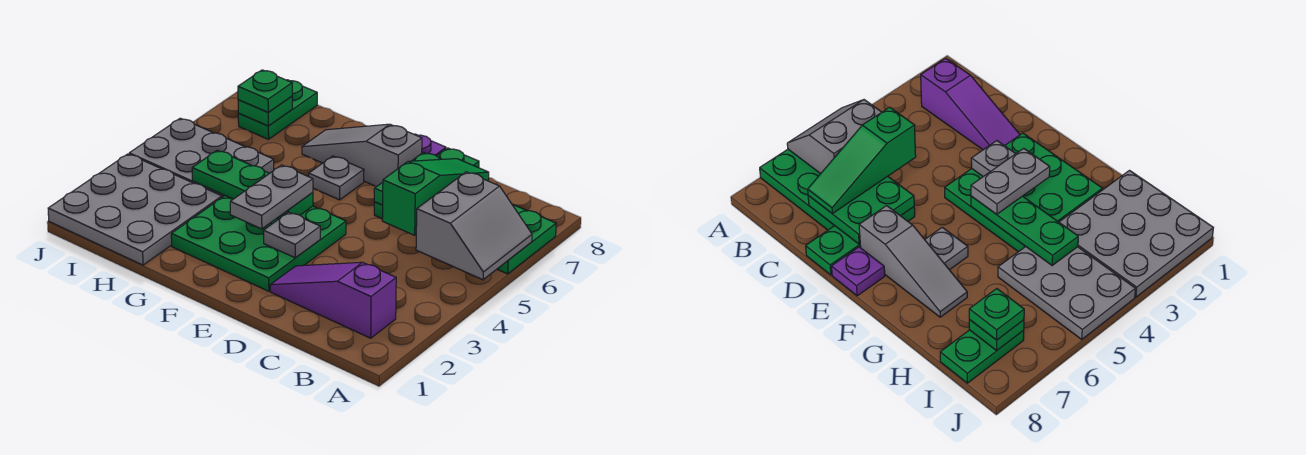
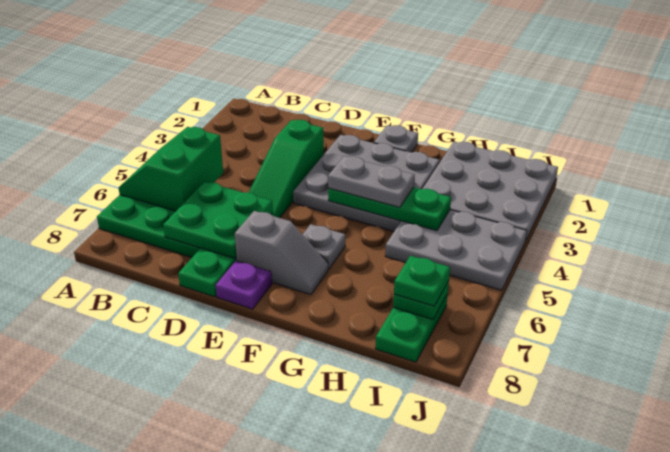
grey 2x2 slope [416,172,532,280] -> green 2x2 slope [119,127,223,211]
purple 1x3 slope [270,262,396,338] -> none
green 1x3 slope [382,159,489,235] -> green 1x3 slope moved to [249,120,324,218]
green 3x3 plate [171,196,346,291] -> grey 3x3 plate [293,135,440,231]
grey 1x1 plate [263,212,320,258] -> grey 1x1 plate moved to [374,125,418,152]
grey 1x3 slope [302,124,422,186] -> grey 1x2 slope [235,211,328,295]
grey 1x2 plate [230,165,313,229] -> grey 1x2 plate turned to [328,156,415,207]

